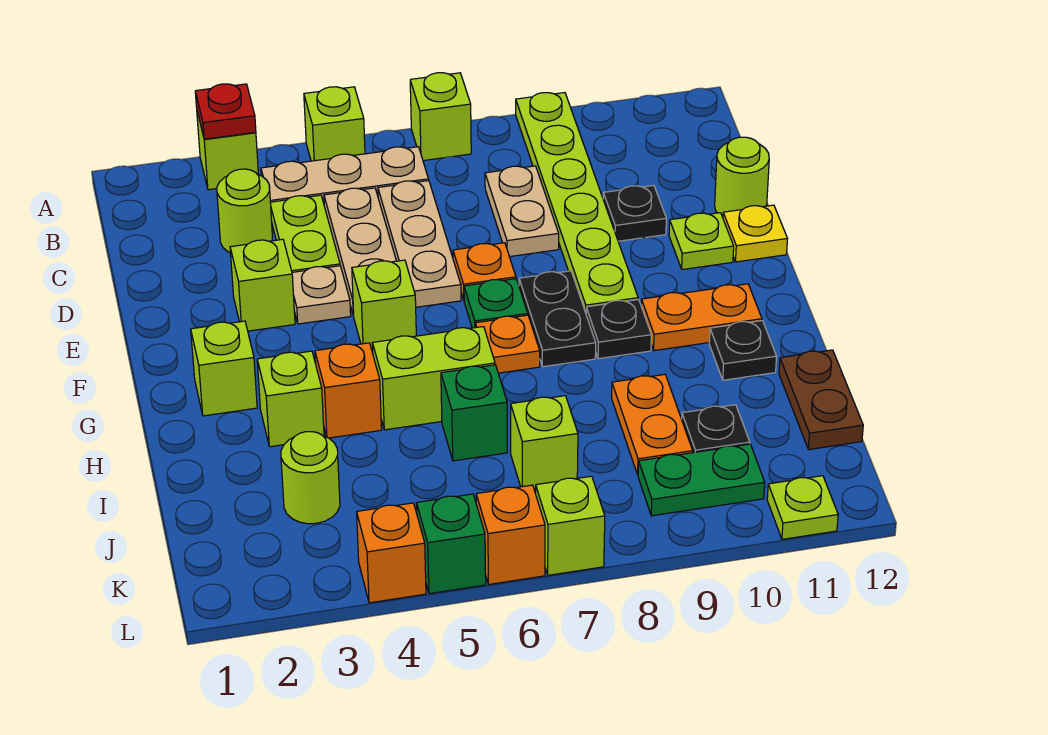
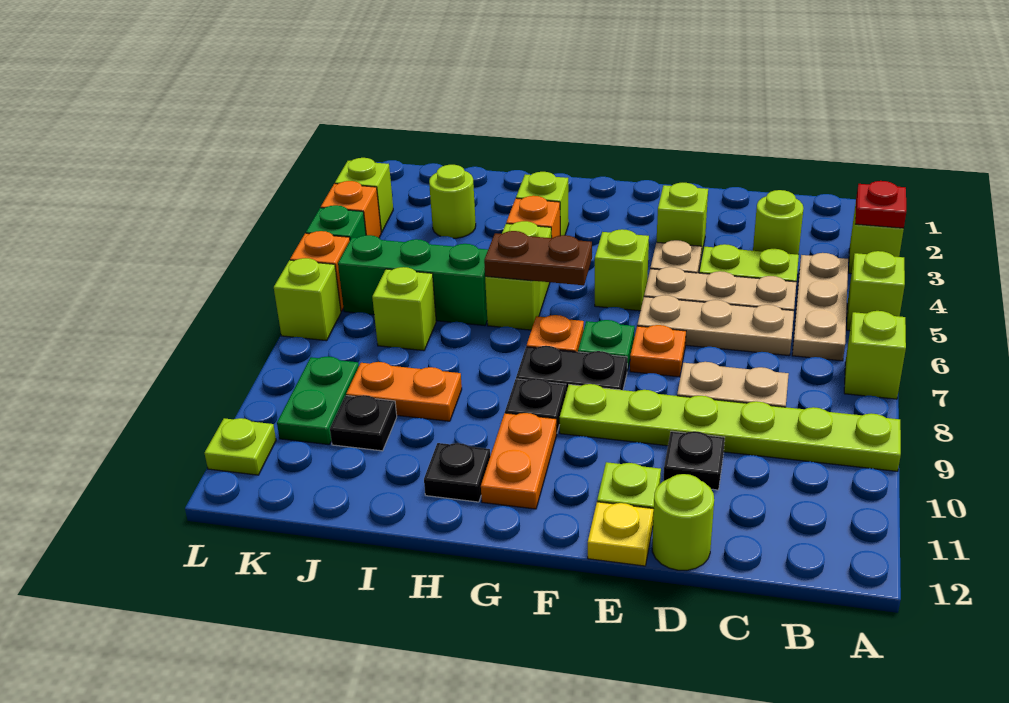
lime 1x1 brick [191,321,257,416] -> lime 1x1 brick moved to [335,158,393,233]
green 1x1 brick [441,365,507,461] -> green 1x3 brick [338,235,488,326]
brown 1x2 plate [779,350,863,450] -> brown 1x2 plate moved to [484,231,592,285]

